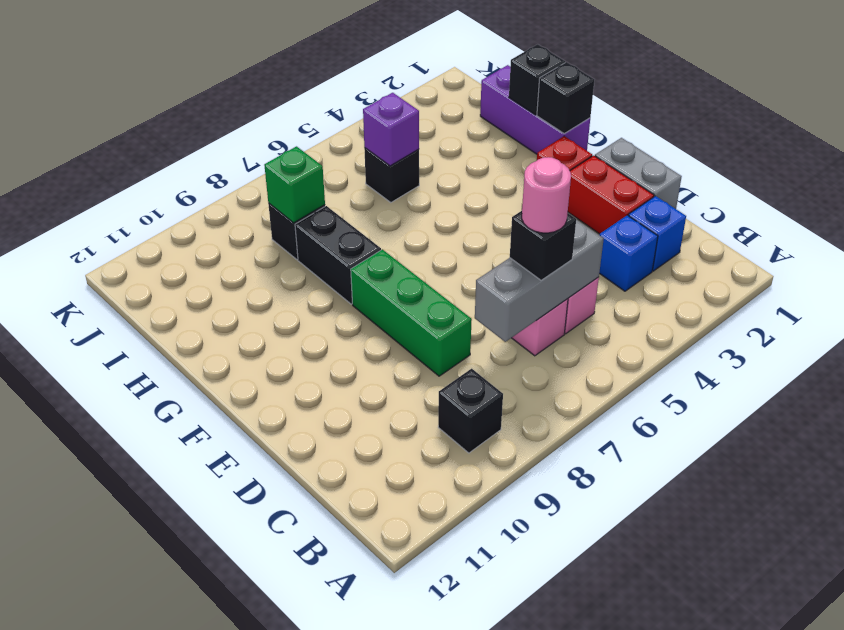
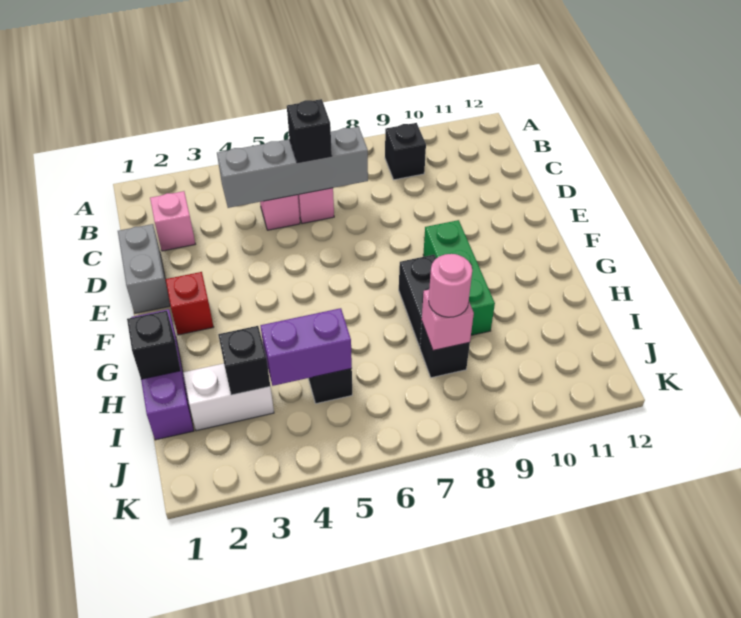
blue 1x1 brick [628,196,686,271] -> pink 1x1 brick [150,191,195,251]
blue 1x1 brick [599,215,658,291] -> none
grey 1x3 brick [475,220,604,342] -> grey 1x4 brick [217,127,368,208]
pink 1x1 round brick [522,157,571,233] -> pink 1x1 round brick moved to [429,254,472,317]
red 1x2 brick [568,156,654,234] -> none
green 1x3 brick [351,249,472,376] -> green 1x3 brick moved to [423,220,495,335]
black 1x1 brick [537,62,594,134] -> black 1x1 brick moved to [218,326,270,395]
none -> white 1x2 brick [183,364,274,431]
purple 1x1 brick [363,93,419,166] -> purple 1x2 brick [260,308,352,386]
green 1x1 brick [264,146,325,223] -> pink 1x1 brick [422,290,474,350]

